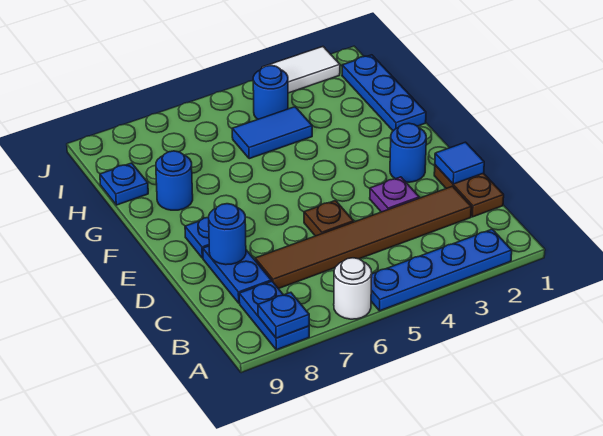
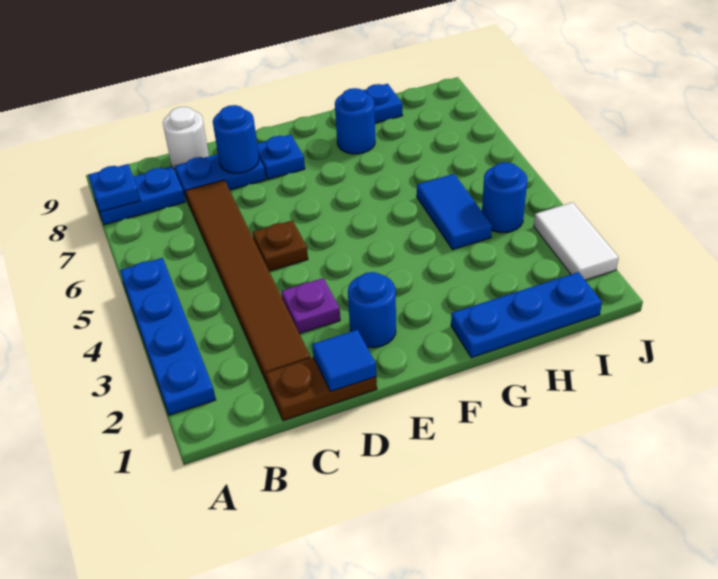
white 1x1 round brick [334,258,372,319] -> white 1x1 round brick moved to [163,107,209,169]

